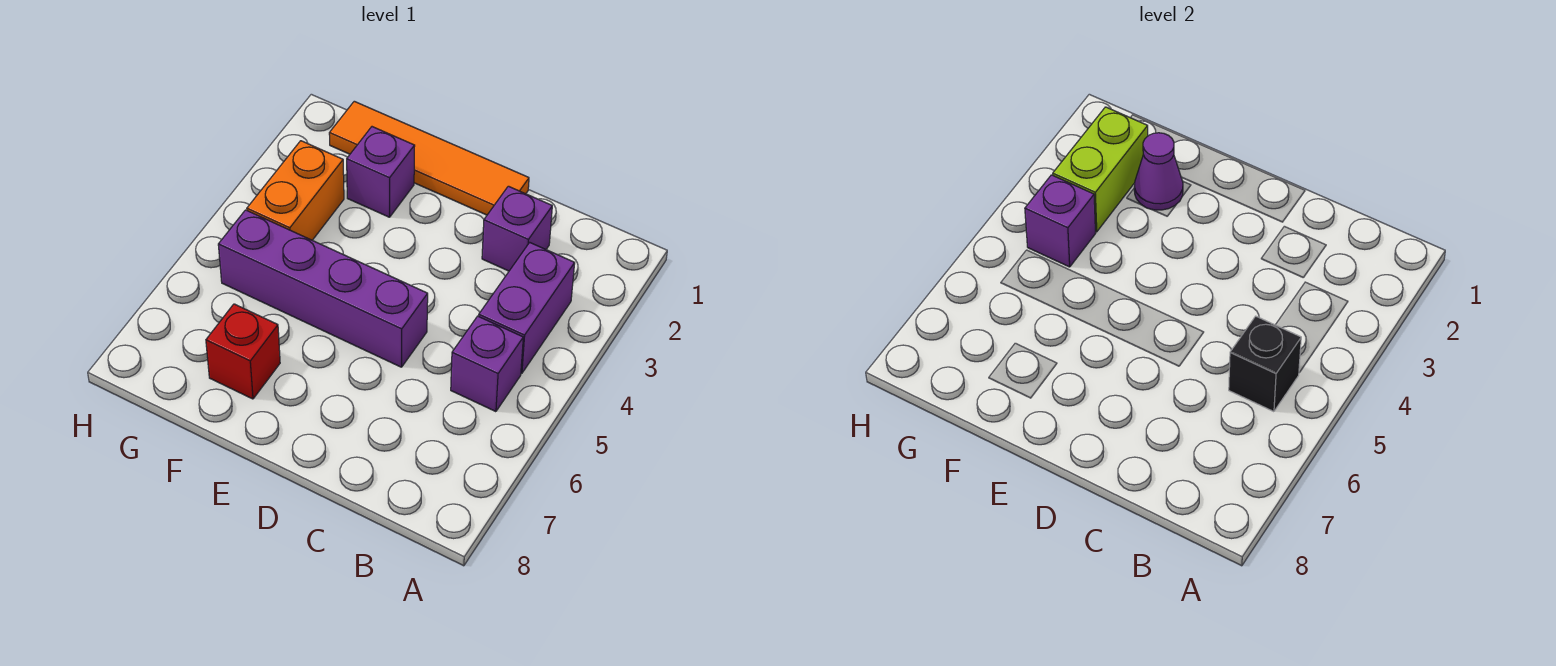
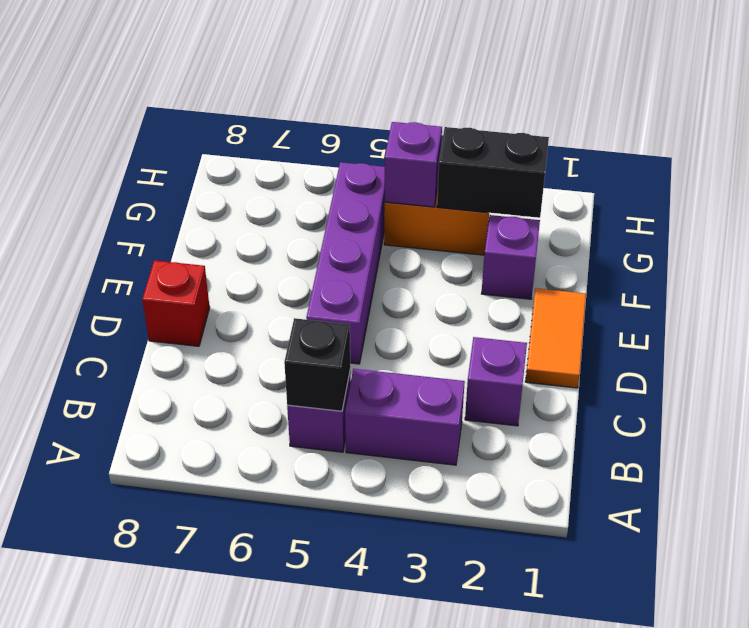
orange 1x4 tile [329,101,529,215] -> orange 1x2 tile [525,288,586,388]
purple 1x1 cone [1134,133,1183,210] -> none
red 1x1 brick [206,304,280,399] -> red 1x1 brick moved to [142,260,210,346]
lime 1x2 brick [1053,107,1148,232] -> black 1x2 brick [437,127,549,218]

